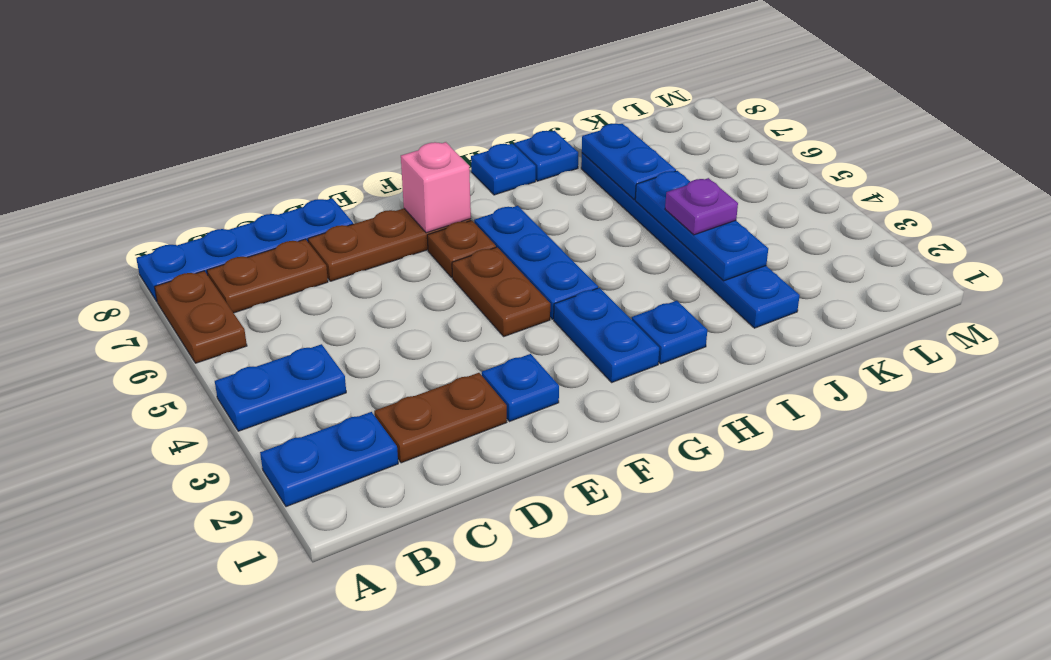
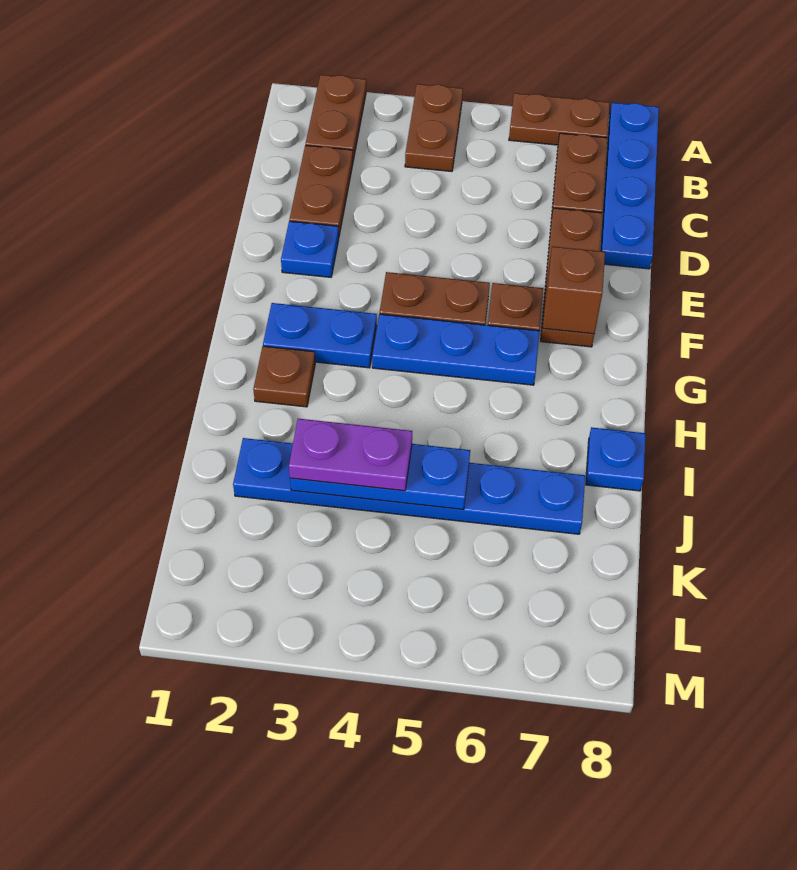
blue 1x2 plate [260,412,398,507] -> brown 1x2 plate [306,75,366,160]
blue 1x2 plate [215,344,346,431] -> brown 1x2 plate [405,84,463,171]
pink 1x1 brick [401,142,471,233] -> brown 1x1 brick [542,246,605,334]
blue 1x1 plate [631,301,707,364] -> brown 1x1 plate [253,346,315,407]
blue 1x1 plate [471,144,536,195] -> none
purple 1x1 plate [665,178,738,235] -> purple 1x2 plate [289,419,412,491]
blue 1x2 plate [582,124,676,200] -> none

